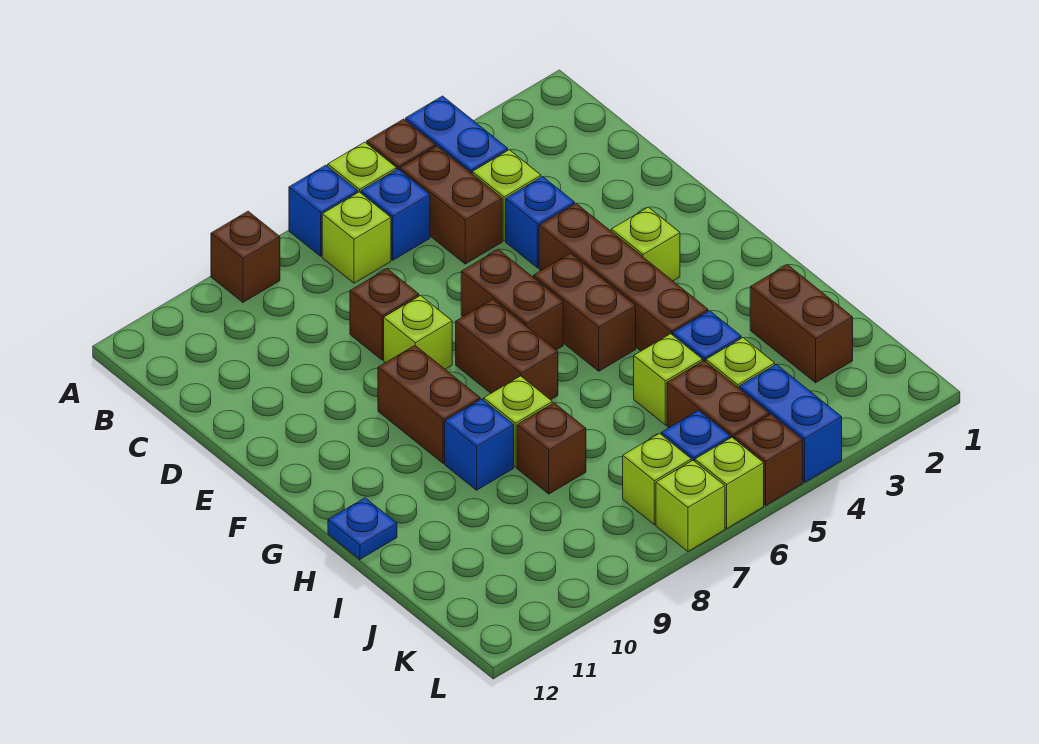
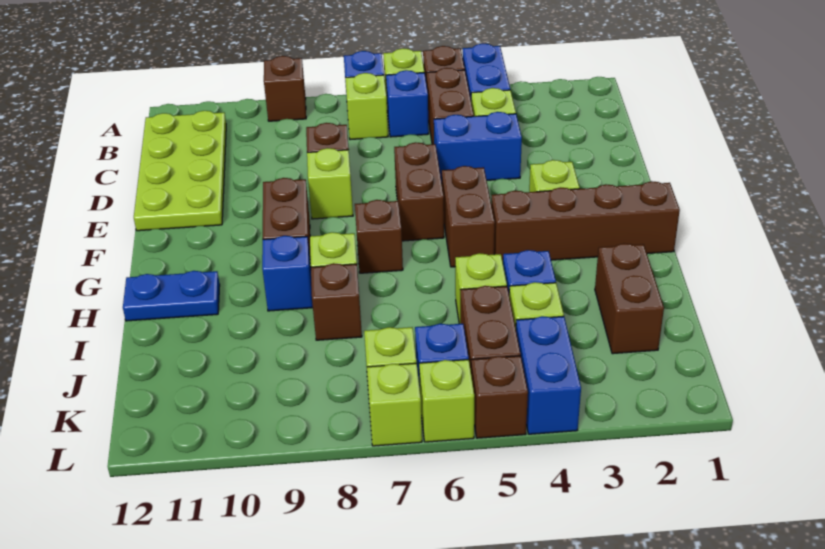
none -> lime 2x4 plate [134,111,226,231]
blue 1x1 brick [506,177,575,268] -> blue 1x2 brick [434,112,522,182]
brown 1x4 brick [539,204,708,351] -> brown 1x4 brick turned to [491,181,680,262]
brown 1x2 brick [456,299,558,400] -> brown 1x1 brick [355,200,403,273]
blue 1x1 plate [328,498,397,559] -> blue 1x2 plate [123,271,220,321]

